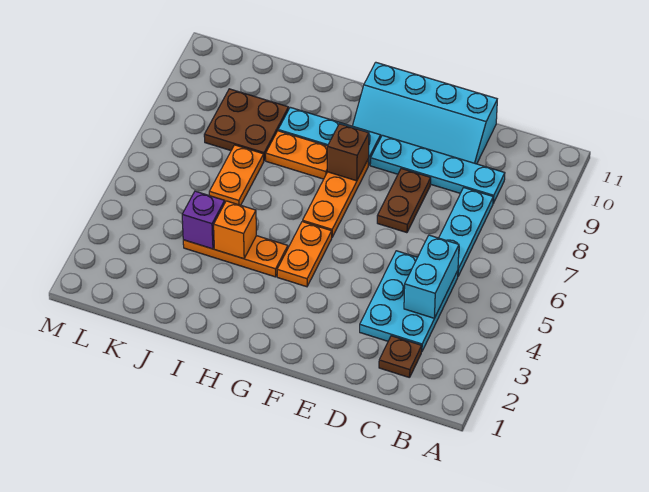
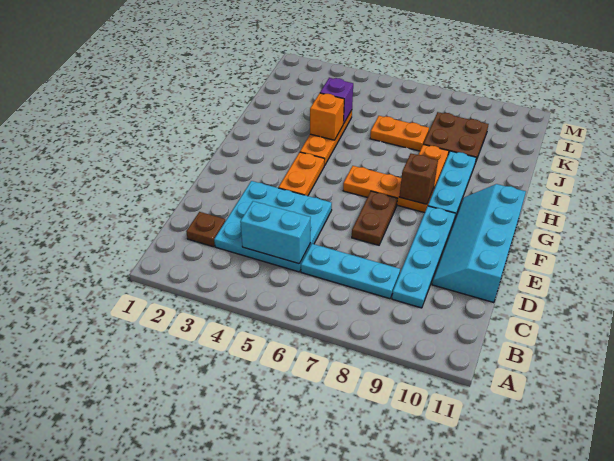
cyan 2x3 plate [360,251,458,352] -> cyan 3x3 plate [214,181,332,272]
brown 1x2 plate [377,169,431,233] -> brown 1x2 plate turned to [352,191,397,245]
orange 1x2 plate [277,222,332,287] -> orange 1x2 plate turned to [279,152,324,196]

